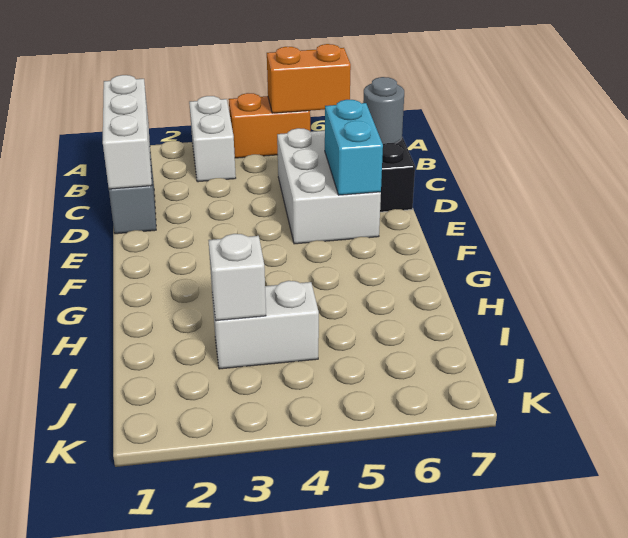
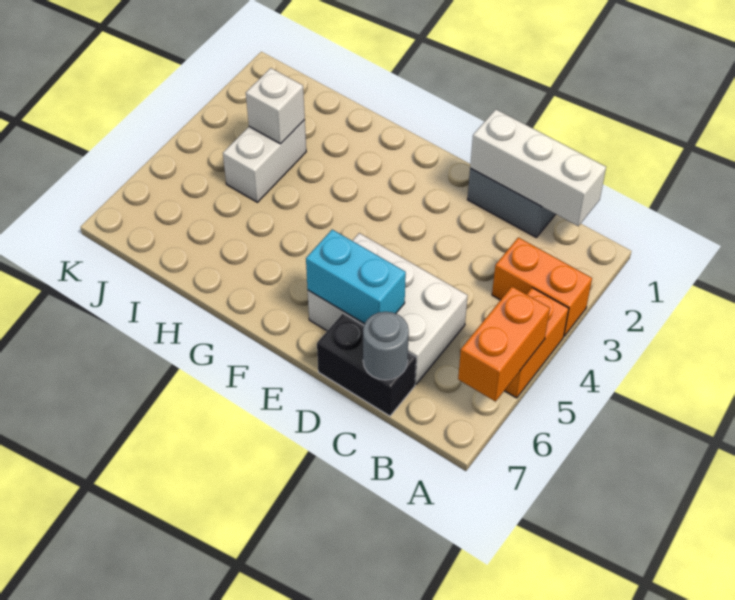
white 1x2 brick [189,96,236,182] -> orange 1x2 brick [492,237,592,336]

